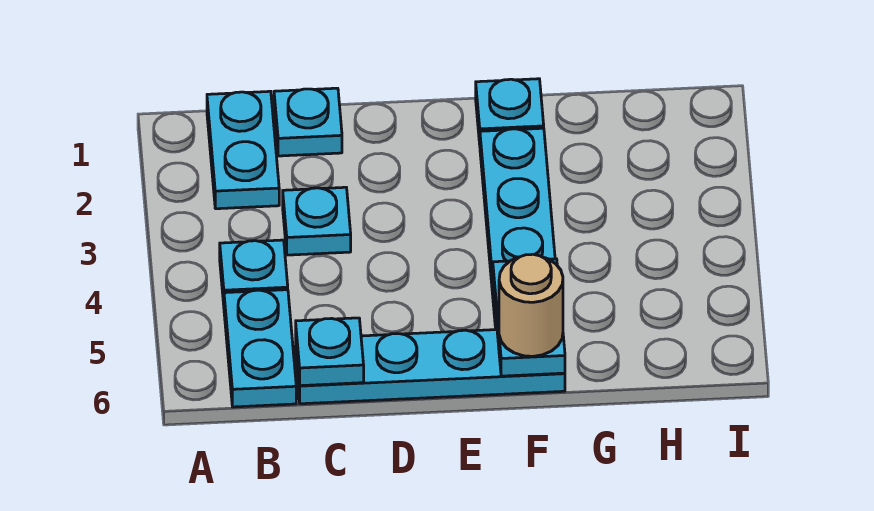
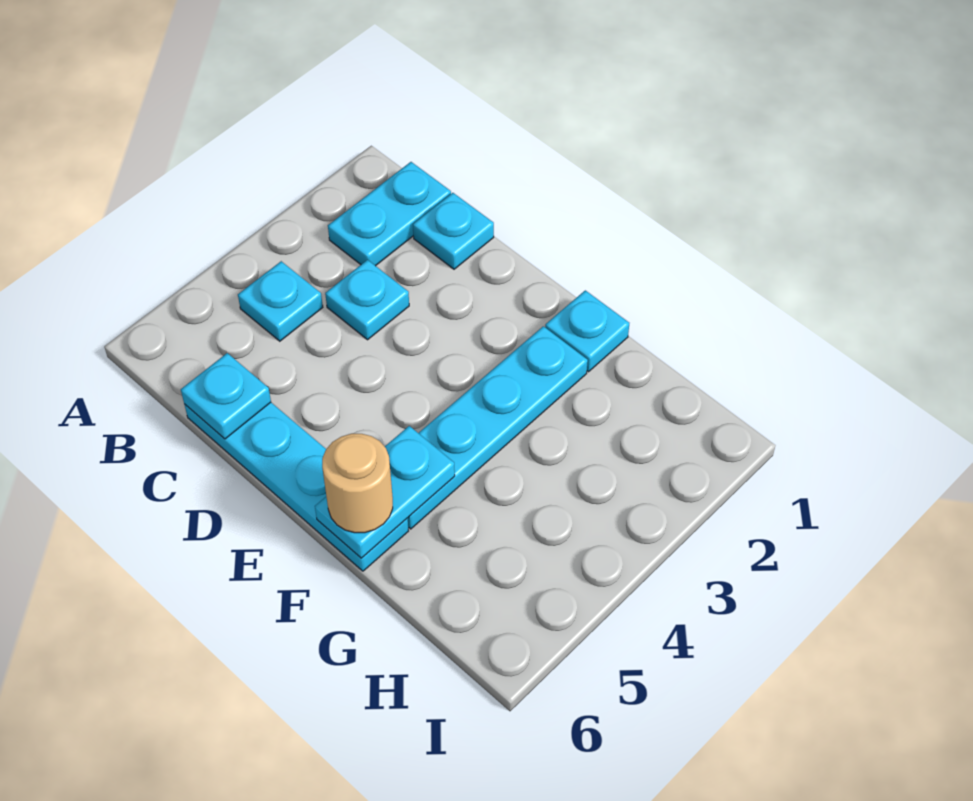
cyan 1x2 plate [224,290,296,407] -> none

